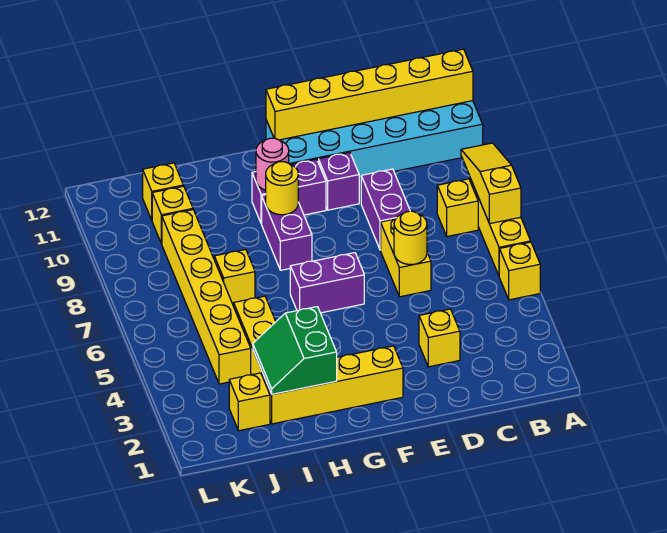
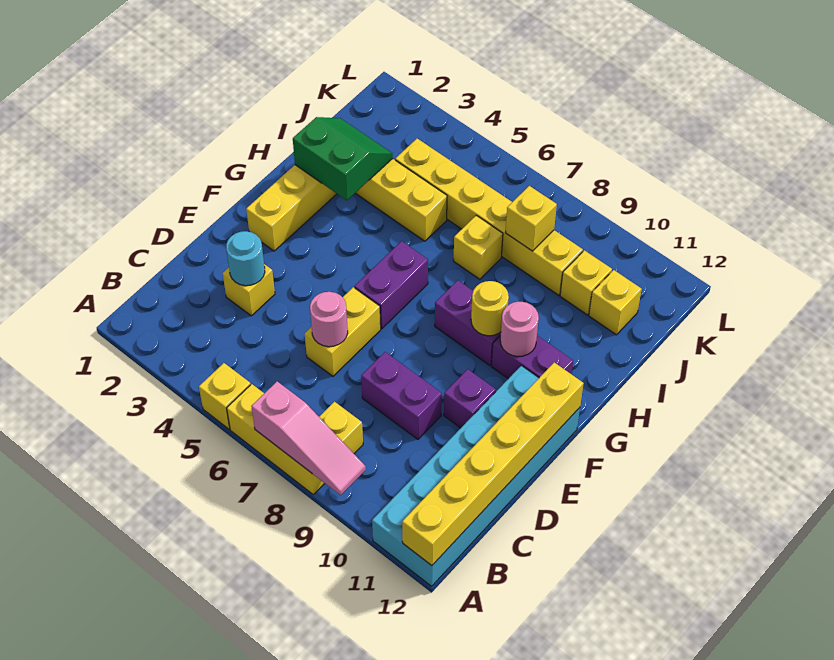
yellow 1x3 slope [461,143,521,224] -> pink 1x3 slope [251,382,366,495]
none -> cyan 1x1 round brick [226,231,265,286]
yellow 1x2 brick [381,219,431,297] -> yellow 1x2 brick turned to [305,287,381,376]
yellow 1x1 round brick [394,211,427,265] -> pink 1x1 round brick [310,292,348,347]
purple 1x2 brick [252,159,326,224] -> purple 1x2 brick turned to [491,336,573,379]
yellow 1x1 brick [229,373,270,431] -> yellow 1x1 brick moved to [506,186,557,251]

